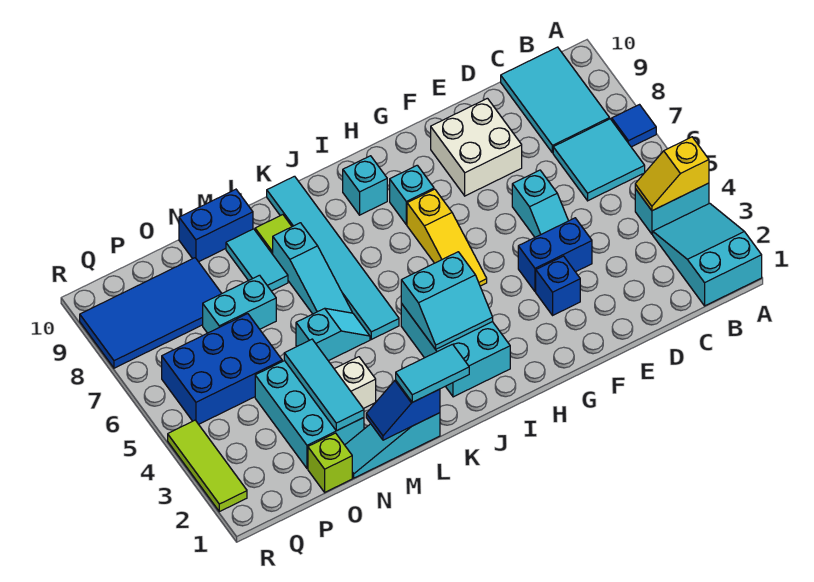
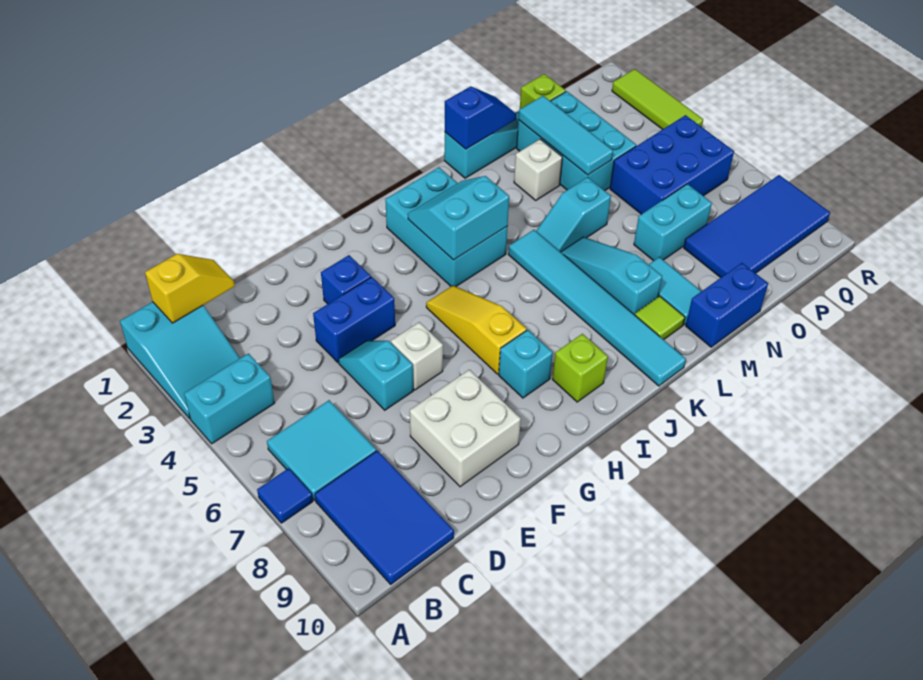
yellow 1x2 slope [635,137,709,211] -> yellow 1x2 slope moved to [145,254,235,323]
cyan 2x3 tile [501,47,610,153] -> blue 2x3 tile [315,451,454,584]
none -> white 1x1 brick [391,322,443,390]
cyan 1x1 brick [343,156,387,215] -> lime 1x1 brick [552,334,608,402]
cyan 1x2 tile [396,344,469,402] -> none

